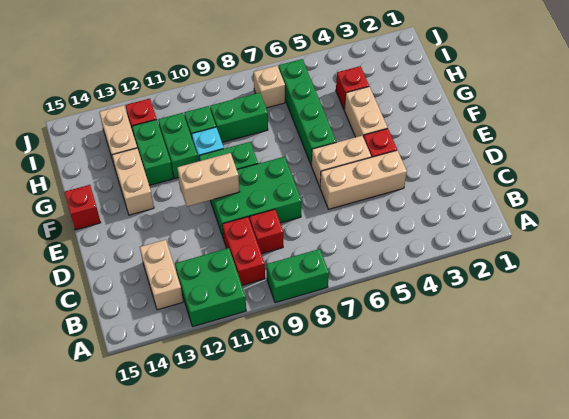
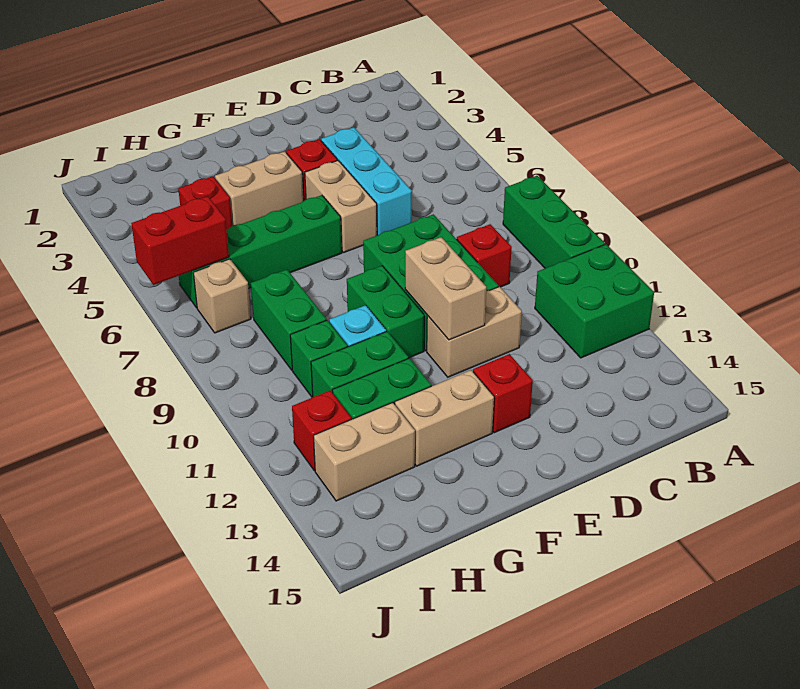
green 1x2 brick [266,249,329,303] -> green 1x3 brick [503,176,605,268]
red 1x2 brick [222,217,265,285] -> red 1x2 brick moved to [131,196,229,285]
tan 1x2 brick [140,240,183,310] -> tan 1x2 brick moved to [427,287,522,377]
tan 1x3 brick [320,150,407,209] -> cyan 1x3 brick [321,127,412,235]
red 1x1 brick [64,185,101,230] -> red 1x1 brick moved to [473,354,533,433]

